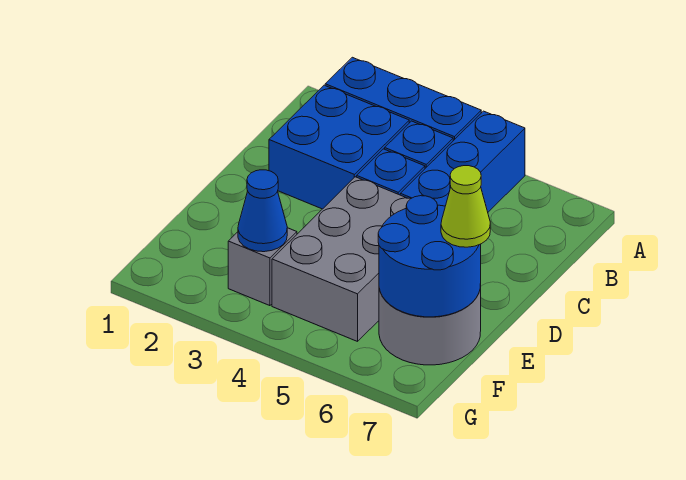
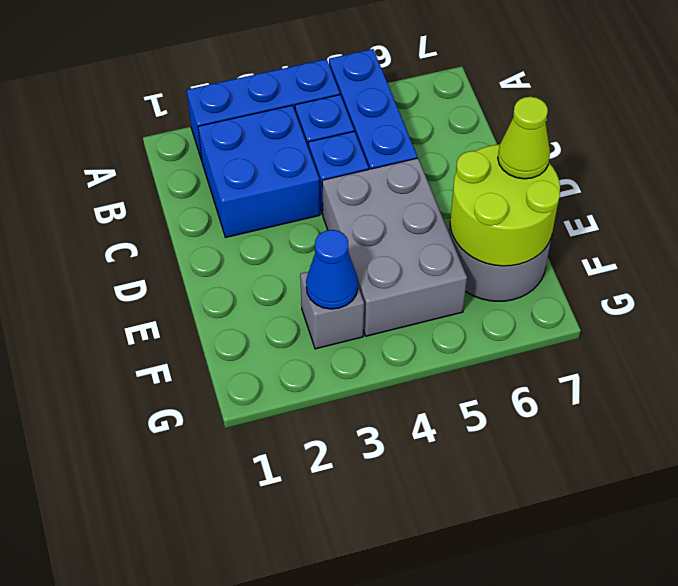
blue 2x2 round brick [378,196,481,317] -> lime 2x2 round brick [450,144,560,266]

